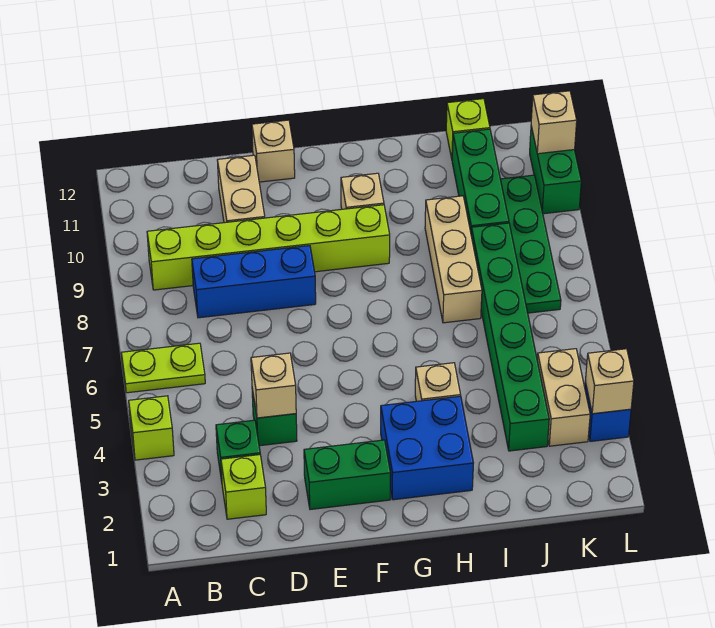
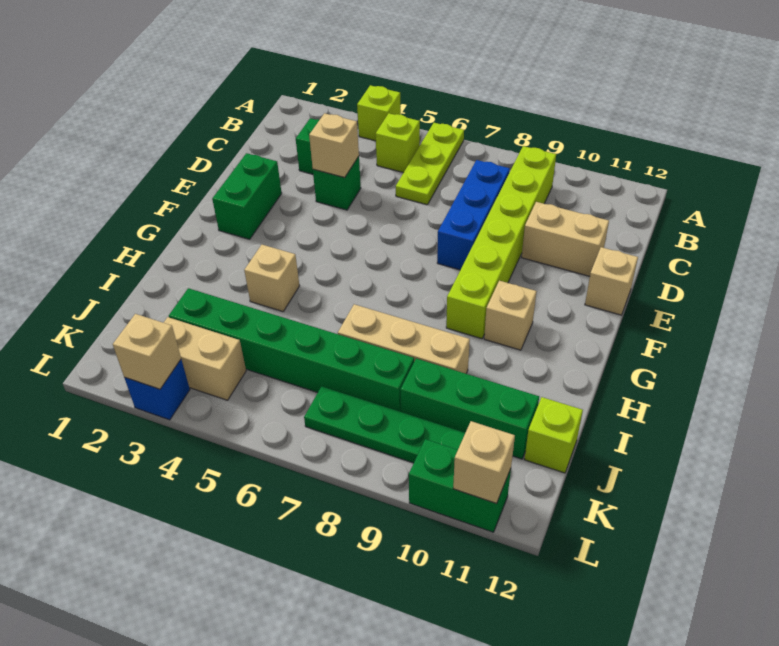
lime 1x2 plate [121,343,205,393] -> lime 1x3 plate [396,123,464,205]
lime 1x1 brick [221,455,266,519] -> lime 1x1 brick moved to [376,113,420,173]
blue 2x2 brick [381,396,473,500] -> none

